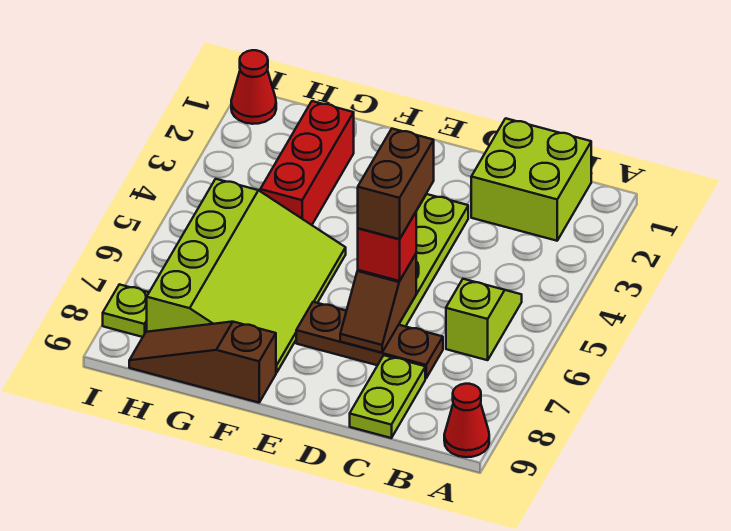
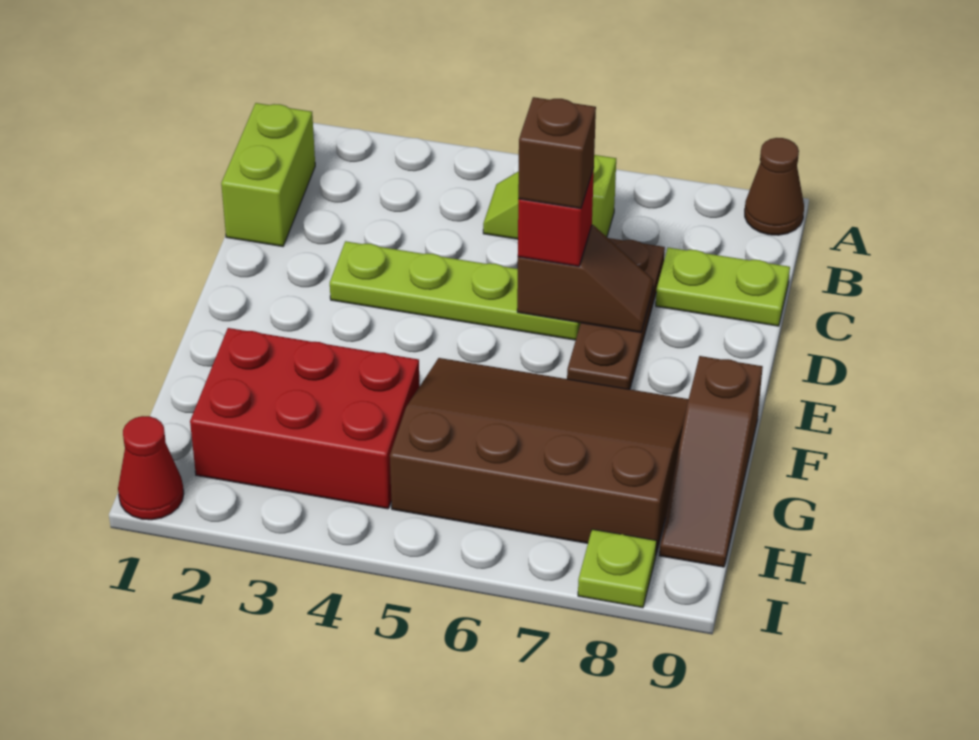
red 1x1 cone [444,384,489,457] -> brown 1x1 cone [745,138,804,235]
lime 2x2 brick [471,118,591,241] -> lime 1x2 brick [221,103,315,246]
brown 1x2 brick [358,129,434,239] -> brown 1x1 brick [518,97,596,209]
lime 3x4 slope [147,179,346,373] -> brown 3x4 slope [390,358,688,554]
red 1x3 brick [260,101,354,225] -> red 2x3 brick [190,328,420,509]

